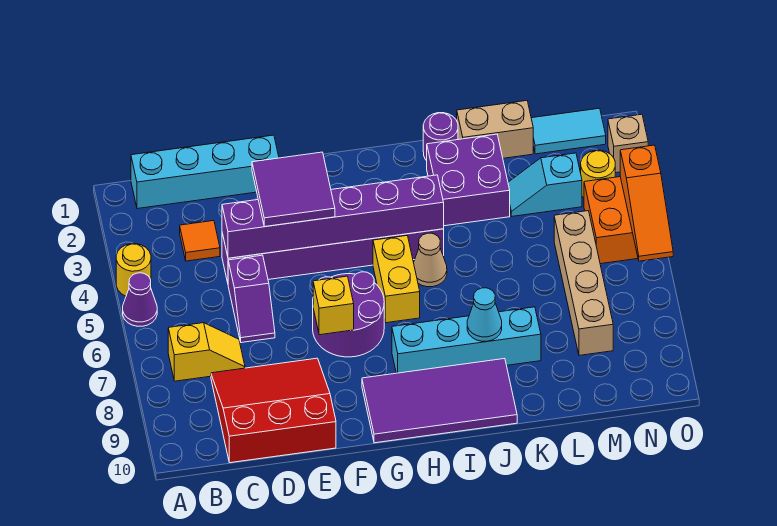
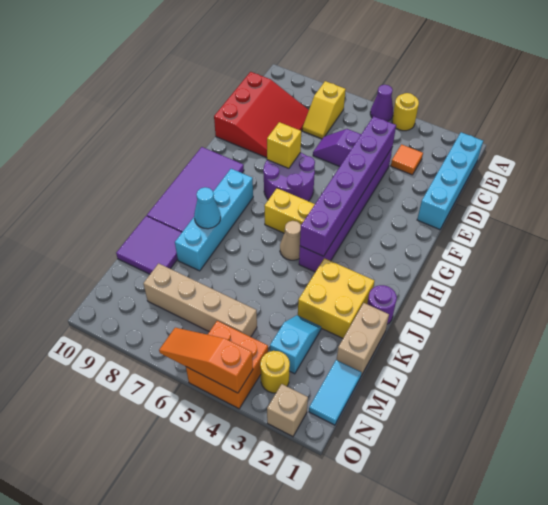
purple 2x2 tile [252,152,335,227] -> purple 2x2 tile moved to [116,216,182,274]
purple 2x2 brick [427,134,510,226] -> yellow 2x2 brick [298,258,374,338]

